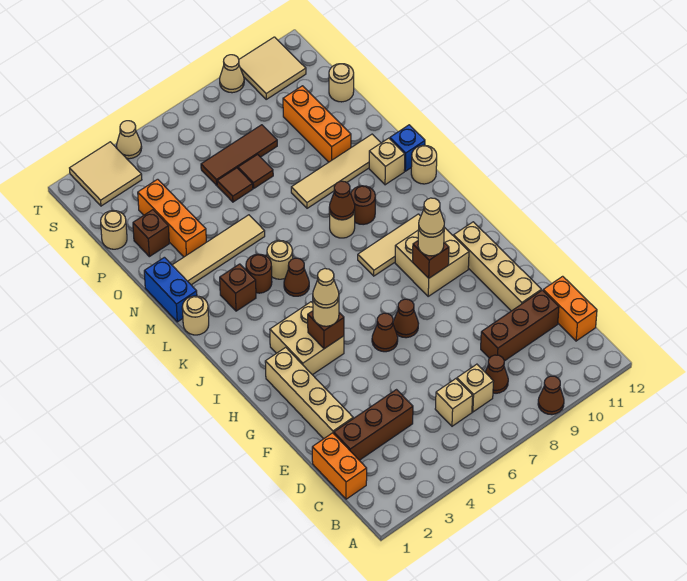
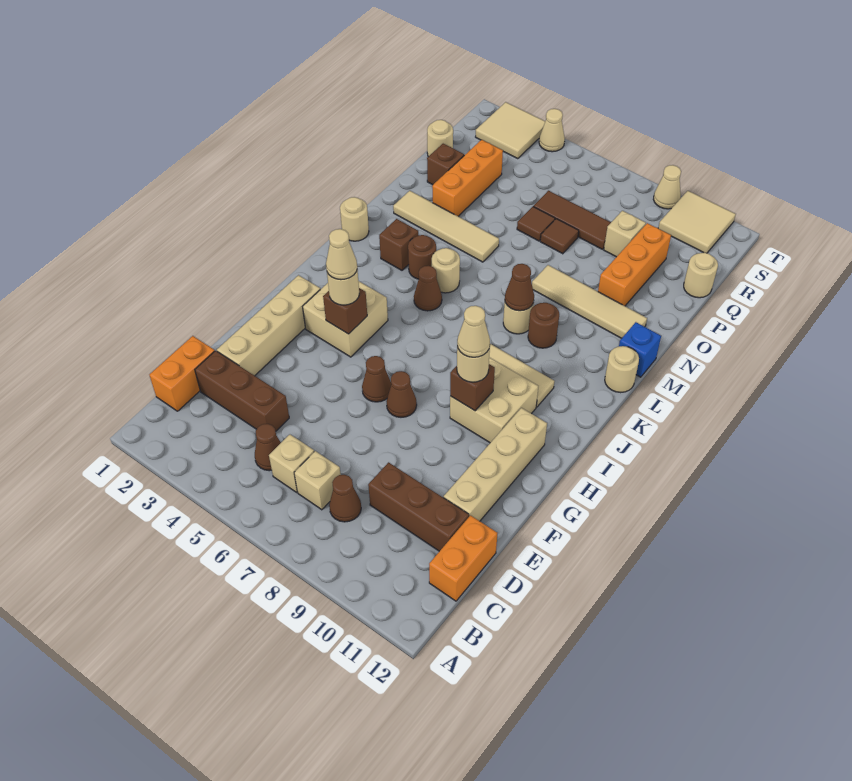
brown 1x1 cone [538,376,564,415] -> brown 1x1 cone moved to [255,424,281,471]
blue 1x2 brick [144,257,197,322] -> none
tan 1x1 brick [369,138,405,185] -> tan 1x1 brick moved to [604,211,646,257]

